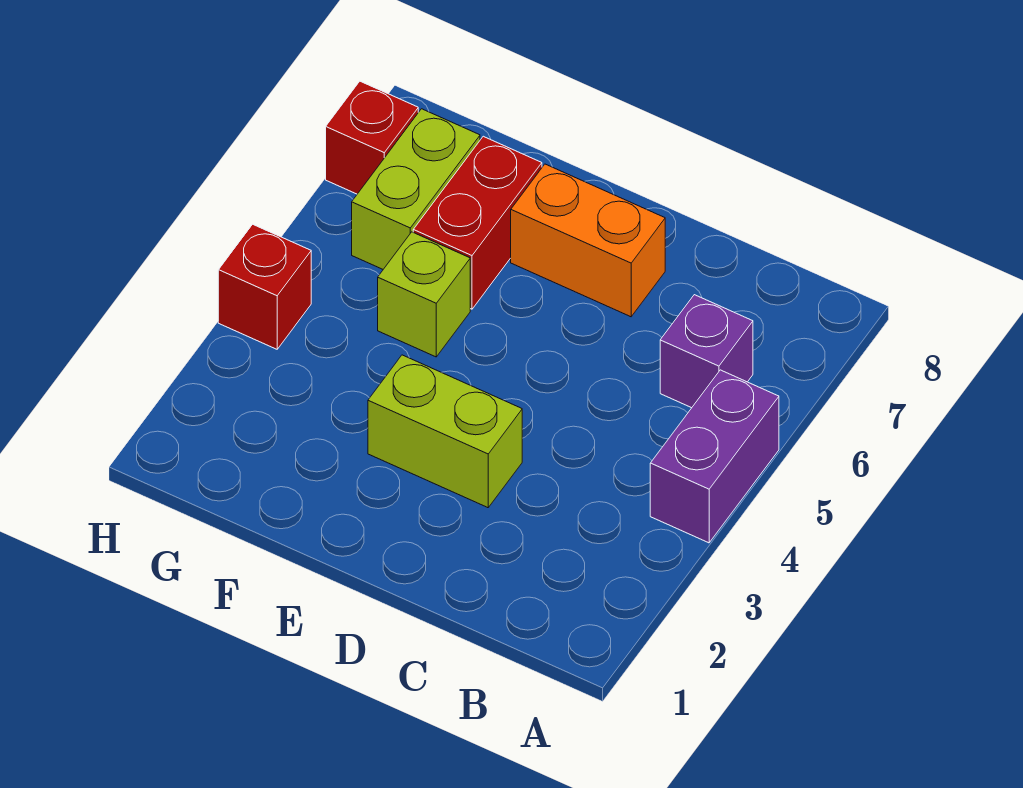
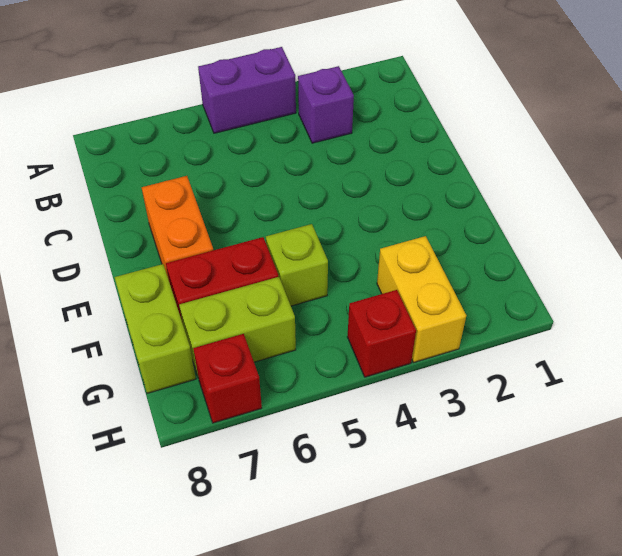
purple 1x1 brick [660,295,753,408] -> purple 1x1 brick moved to [298,66,354,143]
lime 1x2 brick [368,355,522,508] -> lime 1x2 brick moved to [115,264,196,393]
none -> yellow 1x2 brick [377,236,466,363]

